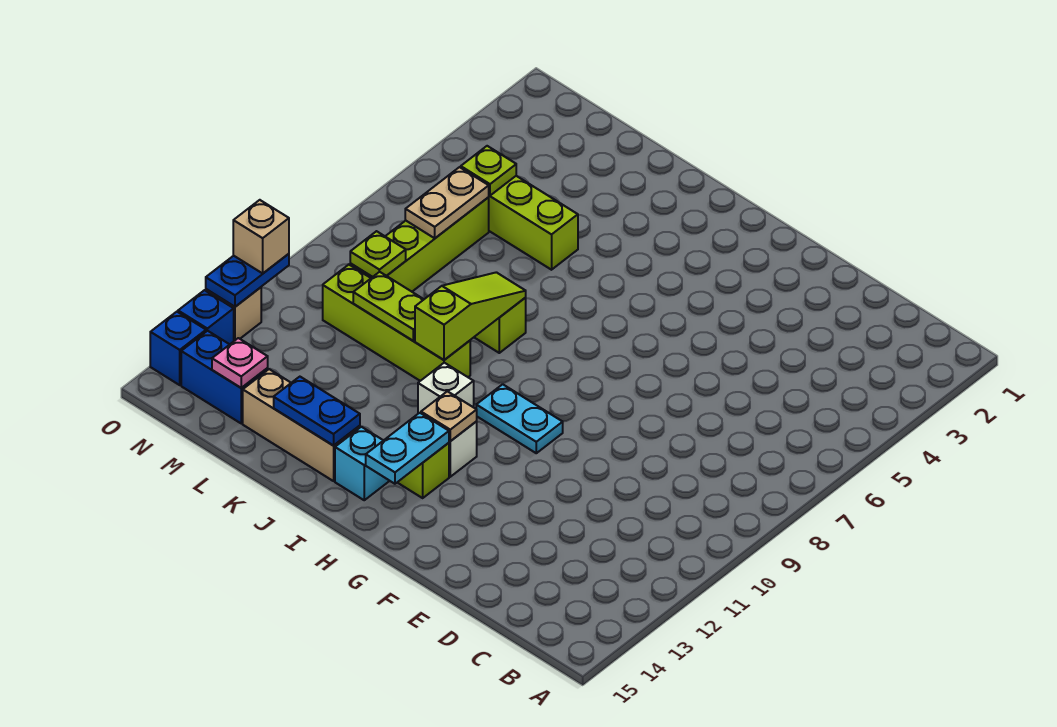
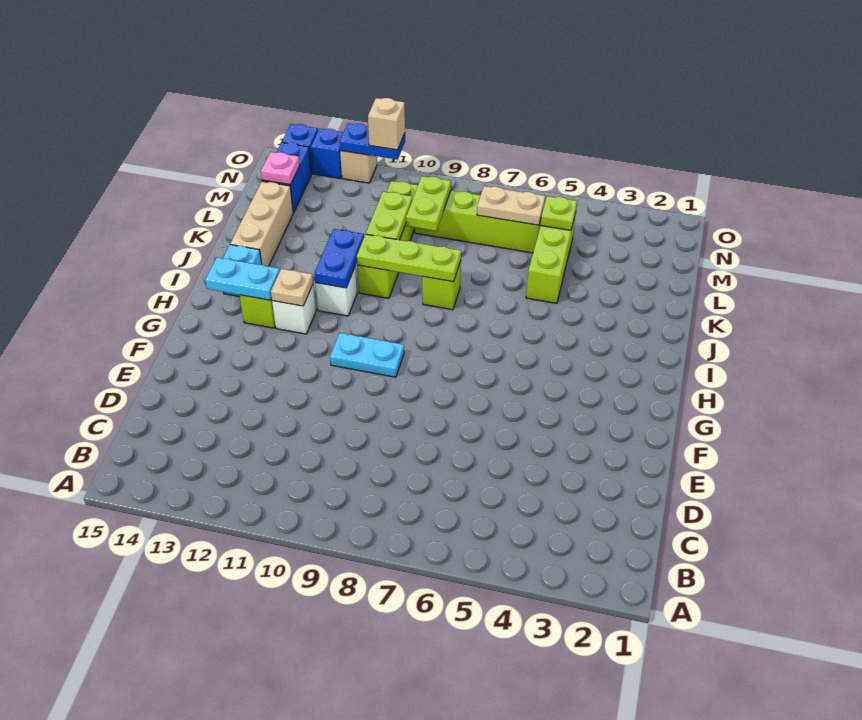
cyan 1x2 plate [476,384,563,453] -> cyan 1x2 plate turned to [330,333,404,377]
lime 1x3 slope [415,272,526,360] -> lime 1x3 plate [357,234,461,282]
blue 1x2 plate [274,377,360,446] -> blue 1x2 plate moved to [314,229,364,288]
lime 1x1 plate [350,231,406,277] -> lime 1x2 plate [406,176,451,231]

